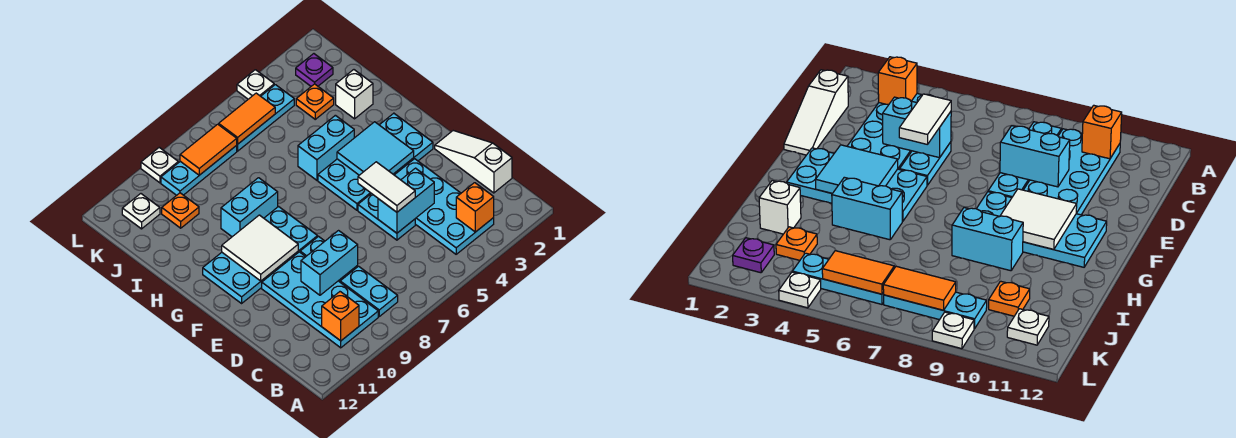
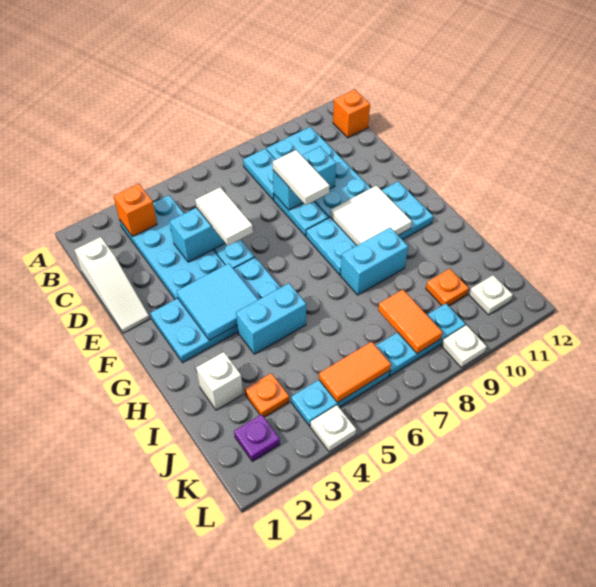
orange 1x1 brick [322,292,359,341] -> orange 1x1 brick moved to [333,89,370,138]
none -> white 1x2 tile [273,150,330,205]
orange 1x2 tile [180,124,237,175] -> orange 1x2 tile turned to [378,290,442,353]

